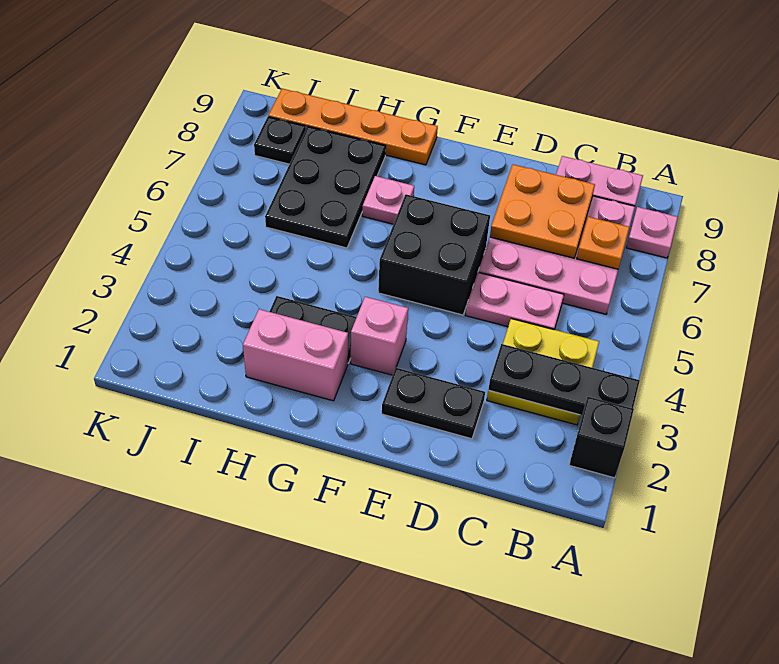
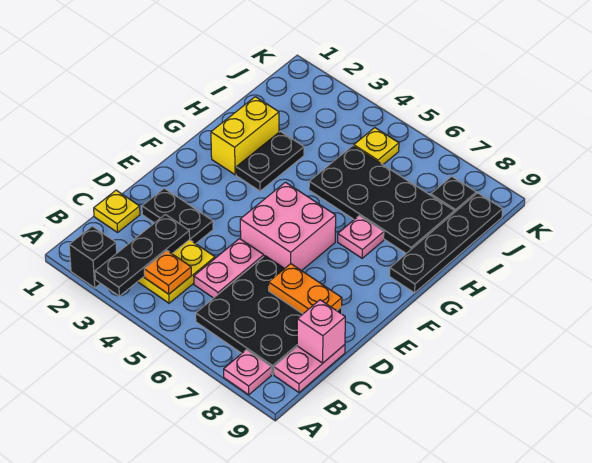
pink 3x3 plate [478,196,635,314] -> black 3x3 plate [196,256,342,374]
orange 1x1 plate [577,217,629,269] -> orange 1x1 plate moved to [144,251,191,294]
none -> yellow 1x1 plate [94,190,140,232]
orange 2x2 plate [490,164,595,258] -> orange 1x2 plate [269,264,342,314]
black 1x2 plate [382,368,485,439] -> black 1x2 plate turned to [142,188,213,244]
black 2x2 brick [378,194,490,315] -> pink 2x2 brick [240,182,336,271]
pink 1x1 brick [351,297,408,375] -> pink 1x1 brick moved to [297,300,345,363]
pink 1x2 brick [243,309,348,401] -> yellow 1x2 brick [211,97,279,175]
orange 1x4 plate [268,89,438,165] -> black 1x4 plate [390,193,503,293]
black 2x3 plate [265,126,386,248] -> black 2x4 plate [309,146,454,253]
none -> yellow 1x1 plate [354,128,399,165]

